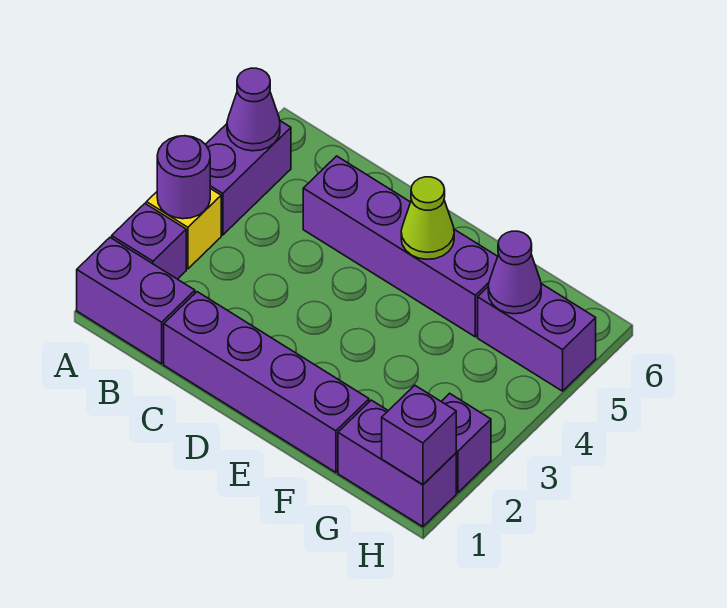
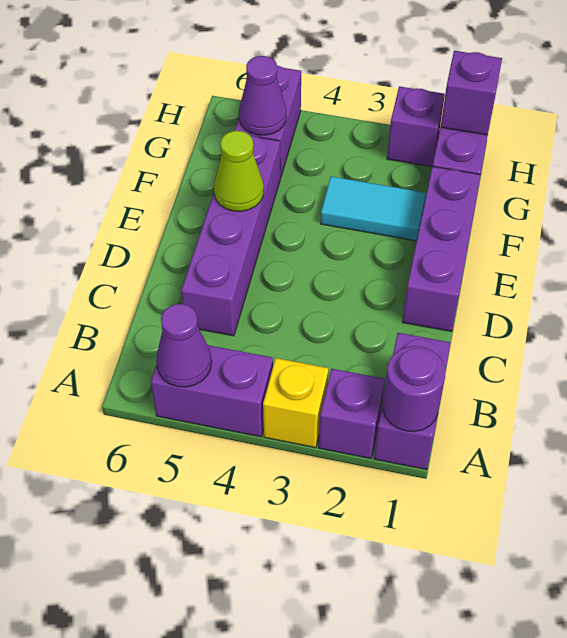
purple 1x1 round brick [157,136,210,219] -> purple 1x1 round brick moved to [383,346,445,432]
purple 1x4 brick [164,292,369,472] -> purple 1x3 brick [402,166,481,332]
none -> cyan 1x2 tile [321,176,426,241]

